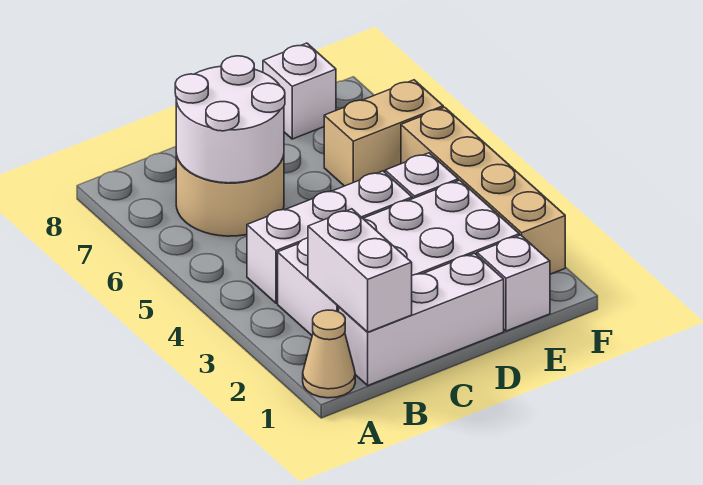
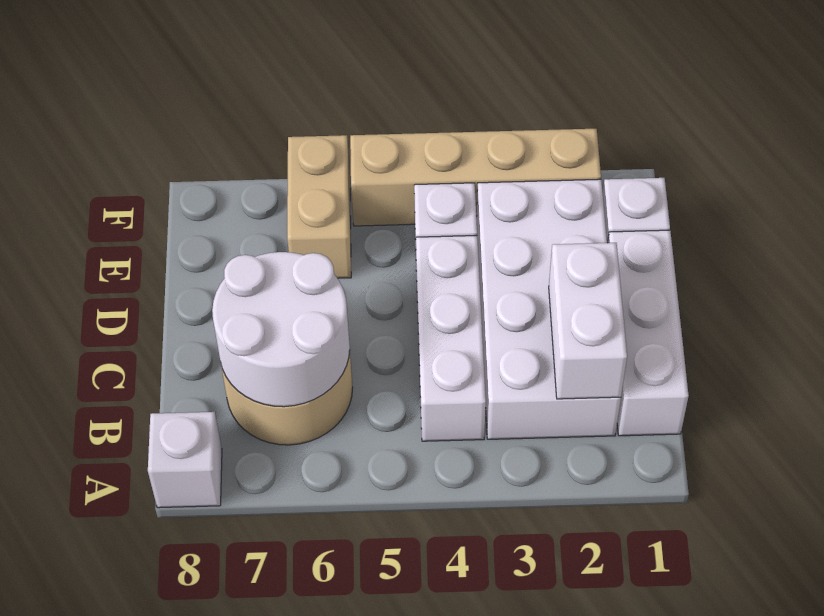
tan 1x1 cone [303,310,355,398] -> none
white 1x2 brick [308,209,412,332] -> white 1x2 brick turned to [549,243,627,399]
white 1x1 brick [263,43,336,139] -> white 1x1 brick moved to [148,412,222,508]

